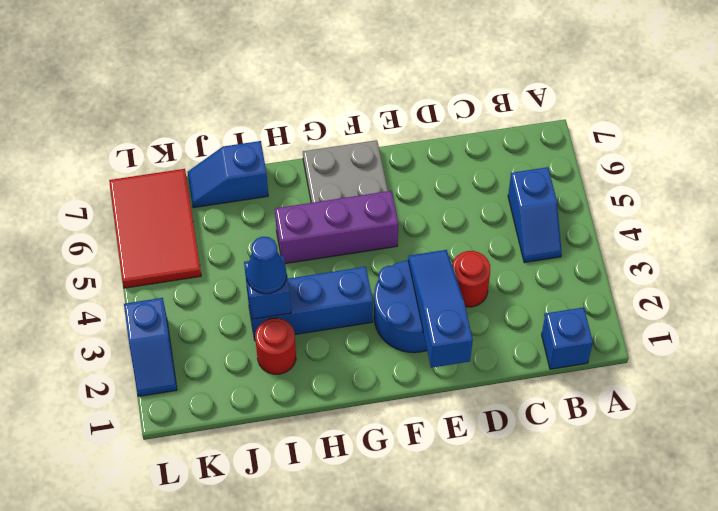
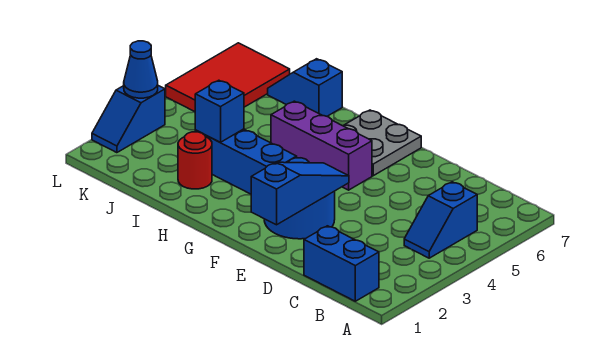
blue 1x1 brick [542,307,593,369] -> blue 1x2 brick [304,226,379,301]
red 1x1 round brick [452,251,490,307] -> none
blue 1x1 cone [246,237,287,294] -> blue 1x1 cone moved to [124,41,158,98]

